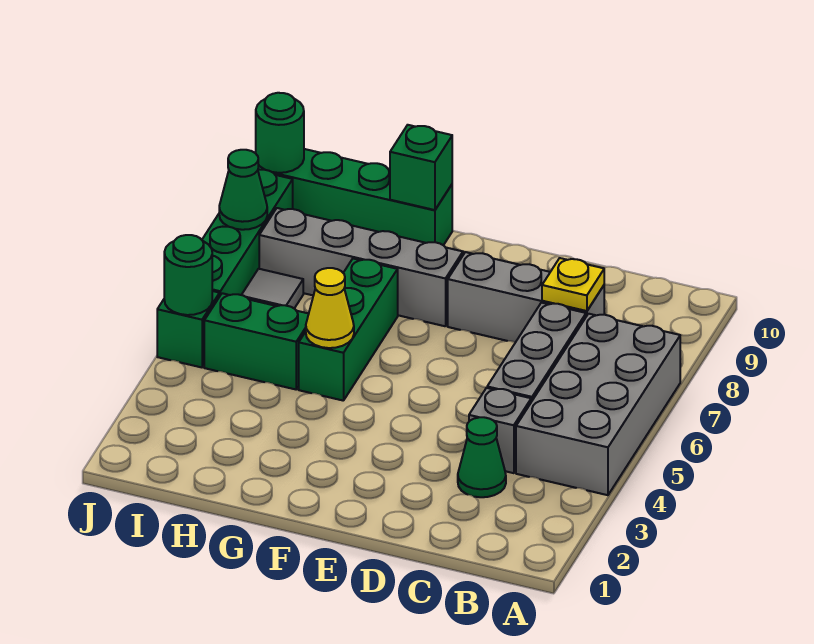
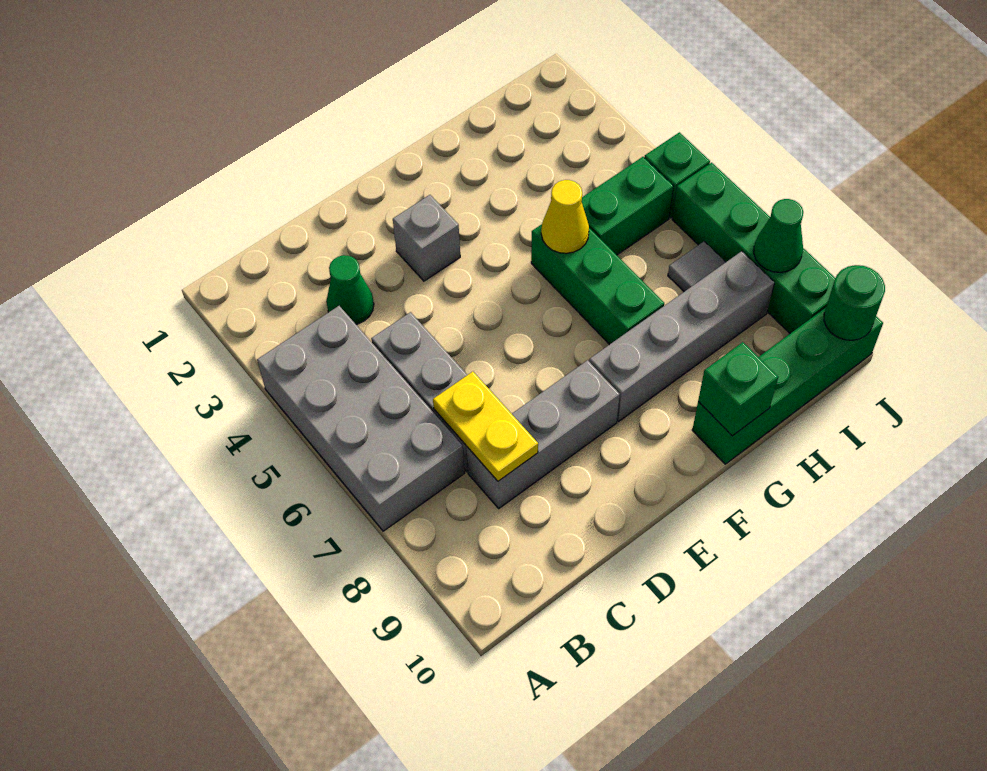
grey 1x1 brick [469,388,531,473] -> grey 1x1 brick moved to [393,195,460,281]
yellow 1x1 plate [542,258,604,311] -> yellow 1x2 plate [433,372,538,481]
green 1x1 round brick [164,235,212,315] -> none

